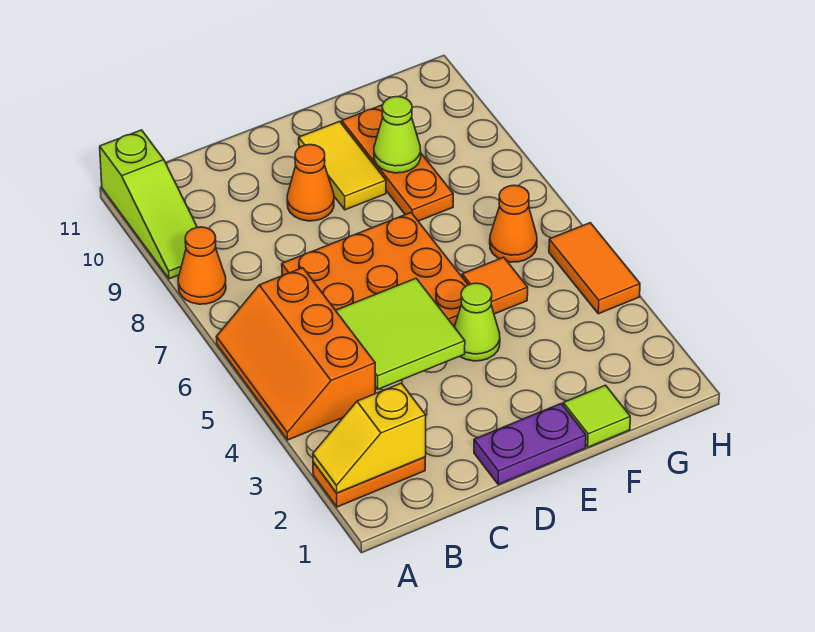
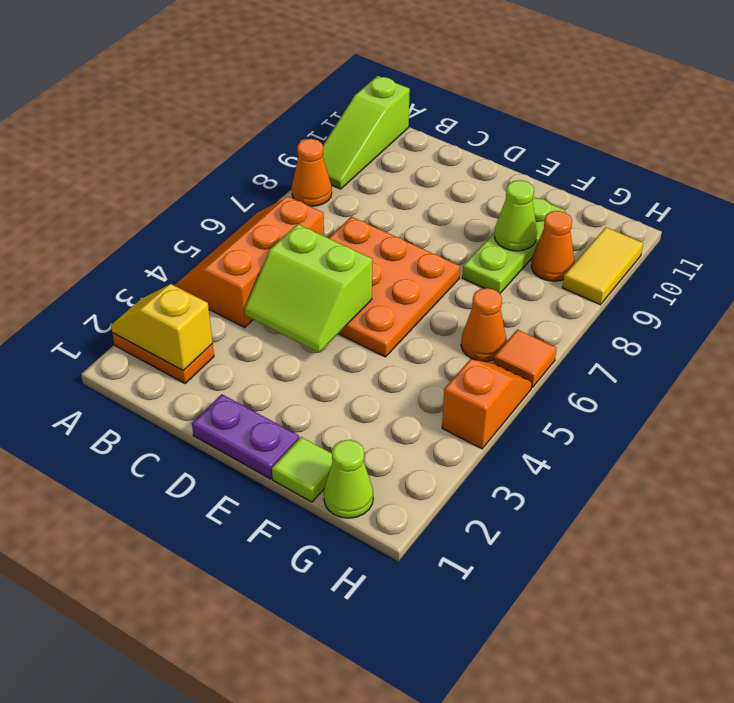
lime 2x2 tile [336,278,465,389] -> lime 2x2 slope [245,224,372,353]
orange 1x1 cone [287,145,334,221] -> orange 1x1 cone moved to [531,211,574,281]
lime 1x1 cone [454,283,500,361] -> lime 1x1 cone moved to [324,440,373,518]
yellow 1x2 tile [299,121,386,210] -> yellow 1x2 tile moved to [562,227,643,305]
orange 1x1 tile [462,257,528,314] -> orange 1x1 tile moved to [493,330,557,387]
orange 1x3 plate [342,105,453,221] -> lime 1x3 plate [462,197,565,293]
orange 1x2 tile [549,223,640,314] -> orange 1x2 slope [442,359,532,449]

